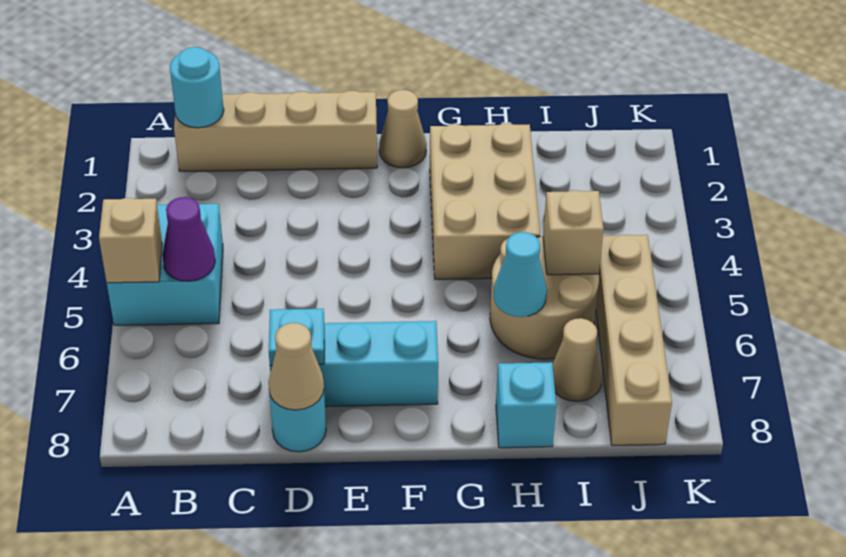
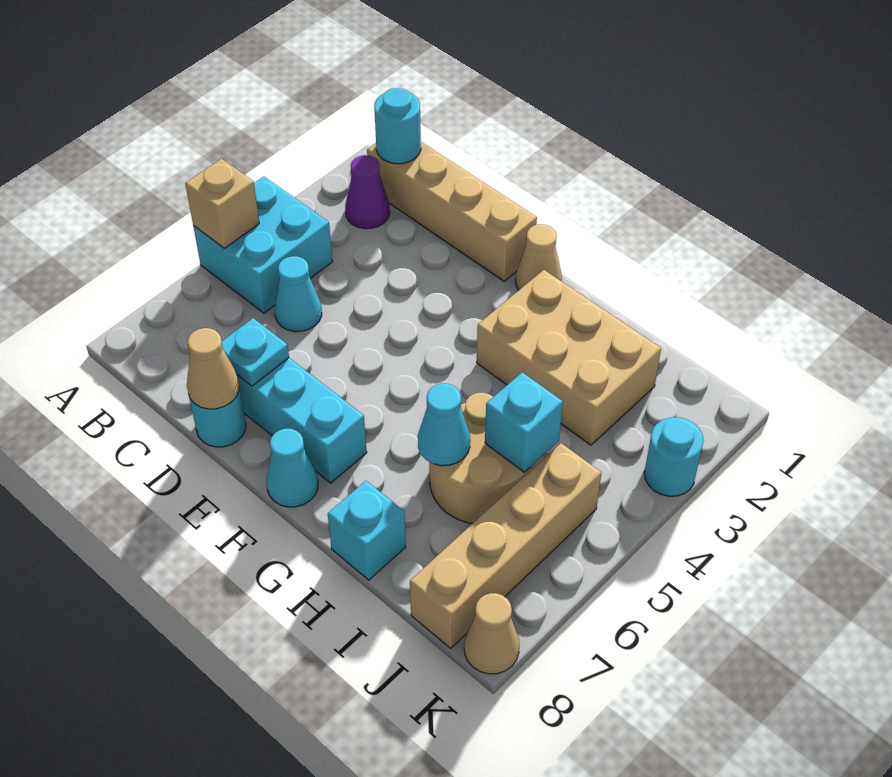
purple 1x1 cone [162,197,215,281] -> purple 1x1 cone moved to [345,155,390,229]
none -> cyan 1x1 cone [275,256,322,332]
none -> cyan 1x1 cone [266,429,318,507]
tan 2x3 brick [430,123,540,279] -> tan 2x3 brick turned to [477,270,661,445]
tan 1x1 brick [543,190,604,275] -> cyan 1x1 brick [485,372,563,472]
tan 1x1 cone [552,318,602,401] -> tan 1x1 cone moved to [464,593,519,674]
none -> cyan 1x1 round brick [644,417,704,496]

